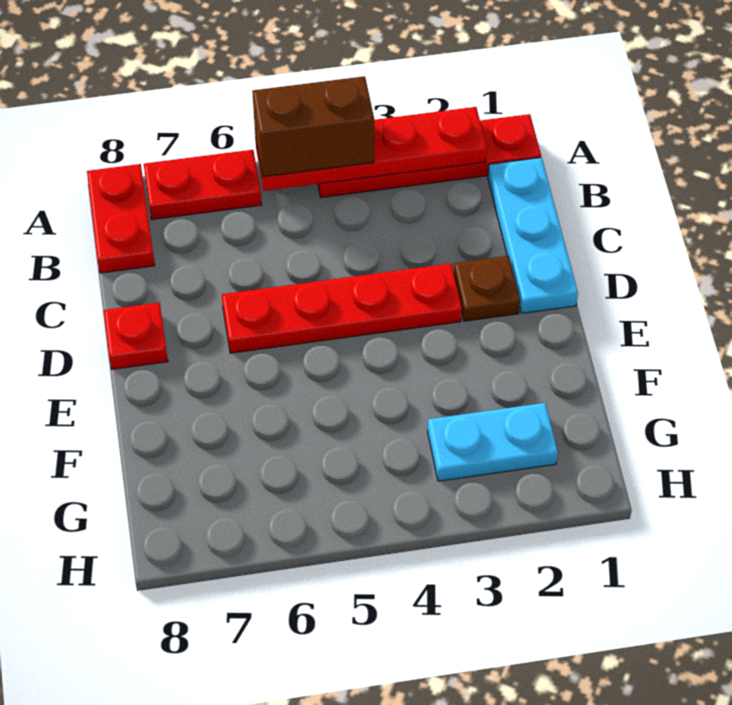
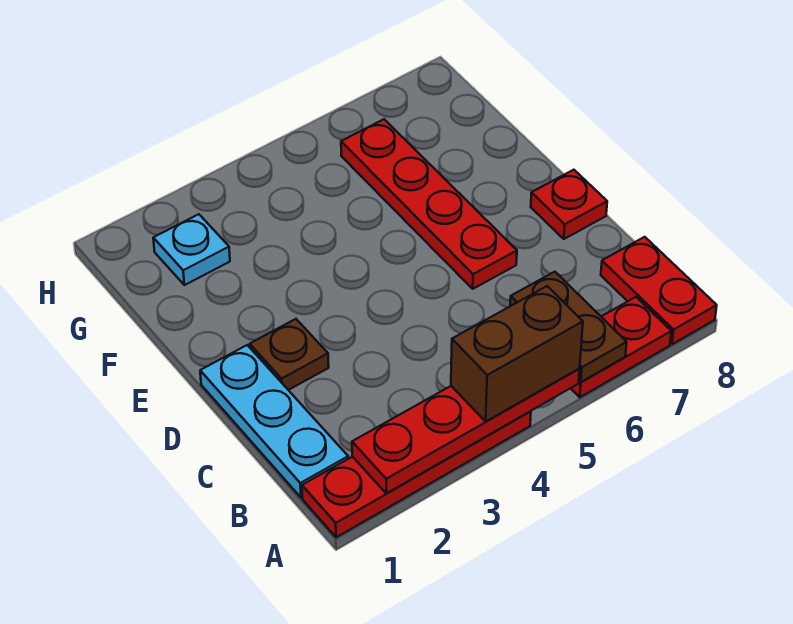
none -> brown 1x2 plate [510,272,627,382]
red 1x4 plate [222,264,462,353] -> red 1x4 plate turned to [341,119,517,289]
cyan 1x2 plate [427,403,558,481] -> cyan 1x1 plate [153,214,230,285]

